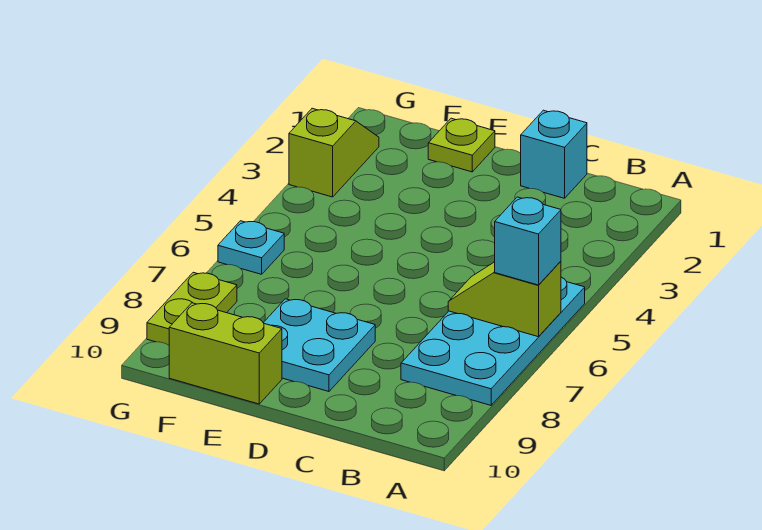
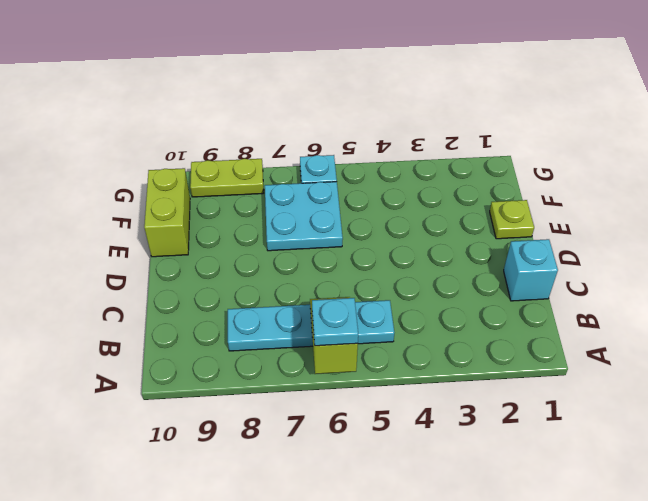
cyan 2x4 plate [401,261,585,405] -> cyan 1x4 plate [228,300,394,351]
cyan 1x1 brick [495,197,561,285] -> cyan 1x1 plate [312,298,358,346]
cyan 2x2 plate [264,299,375,391] -> cyan 2x2 plate moved to [265,182,343,251]
lime 1x2 slope [289,108,379,197] -> none

